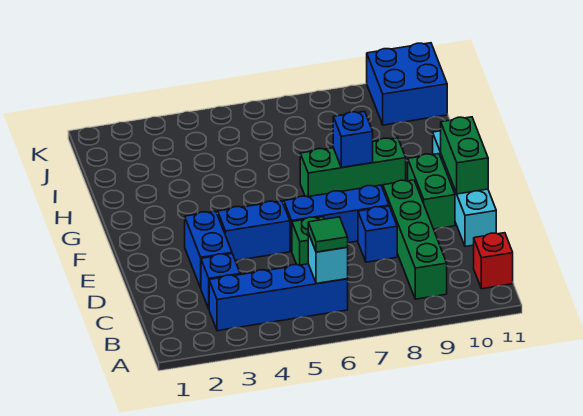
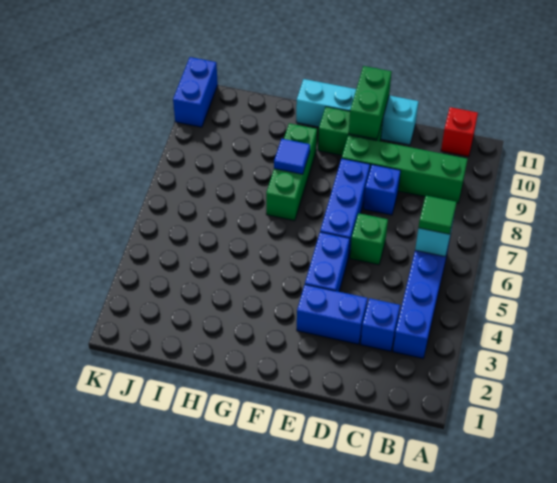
green 1x2 brick [441,117,488,194] -> green 1x2 brick turned to [349,66,391,139]
blue 1x1 brick [333,111,373,168] -> blue 1x1 tile [274,139,310,174]
blue 2x2 brick [367,43,447,125] -> blue 1x2 brick [173,57,218,127]

